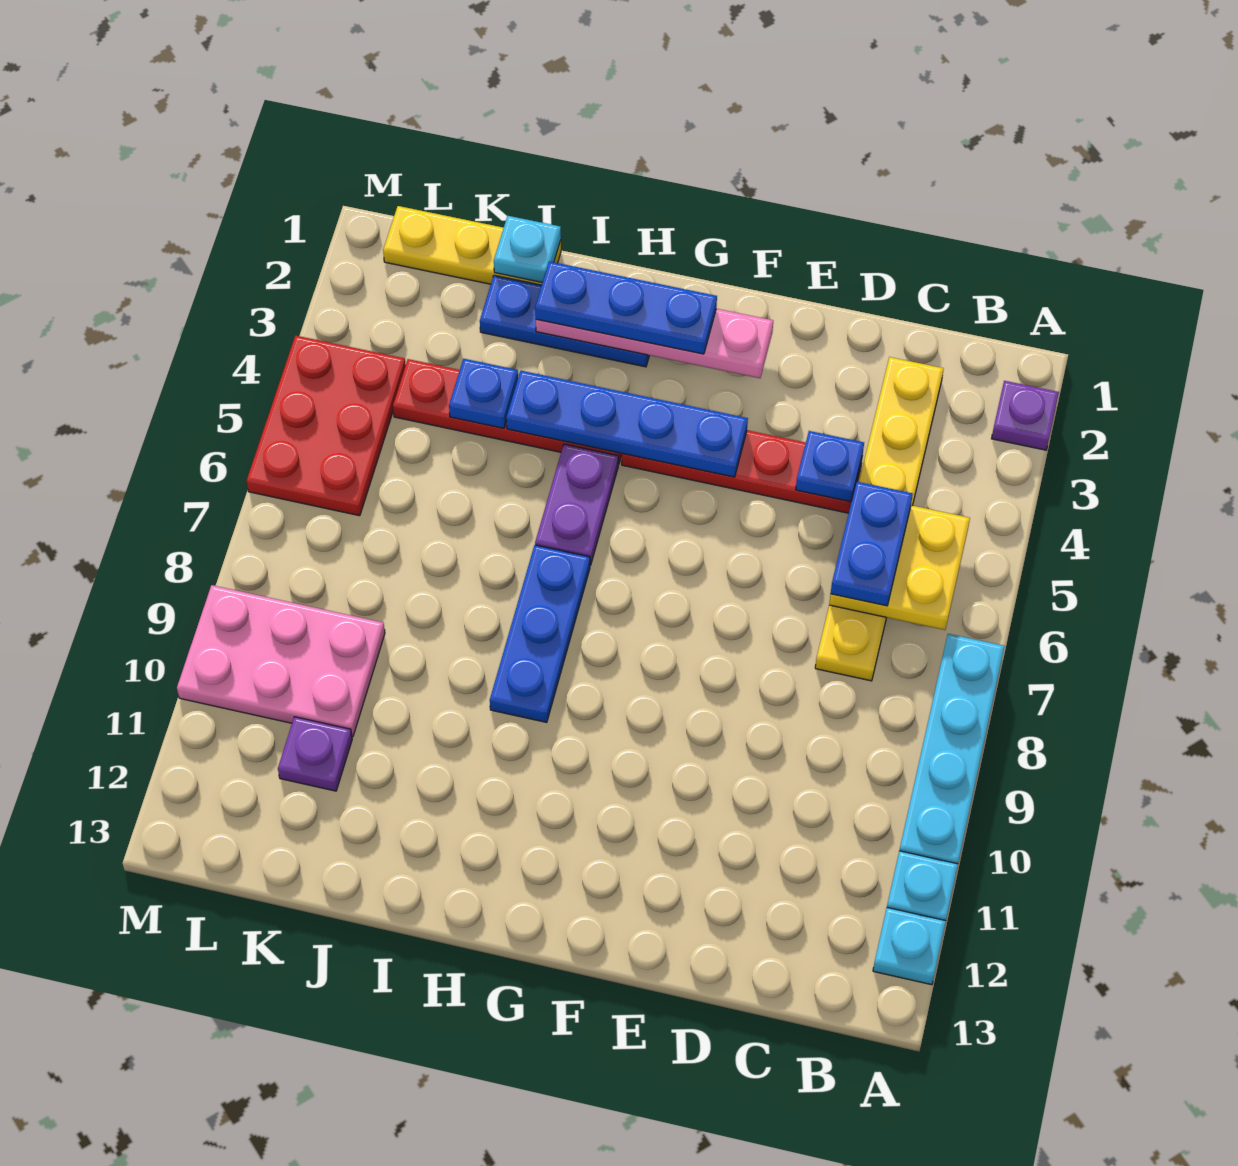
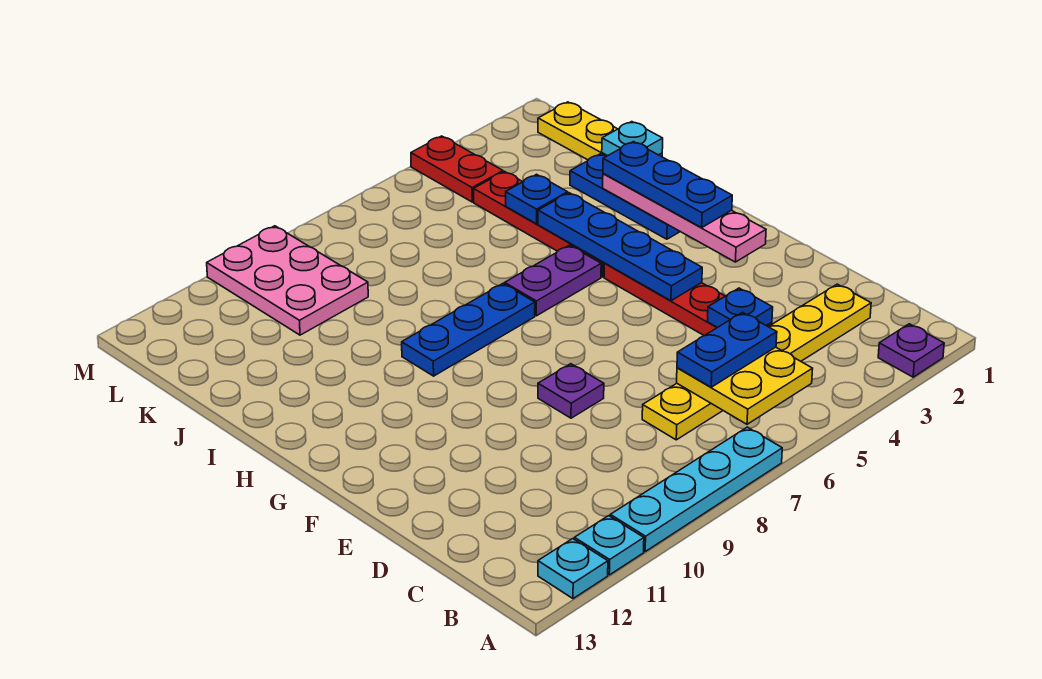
purple 1x1 plate [278,717,352,791] -> purple 1x1 plate moved to [538,364,604,418]
red 2x3 plate [247,336,406,516] -> red 1x2 plate [411,136,503,202]

